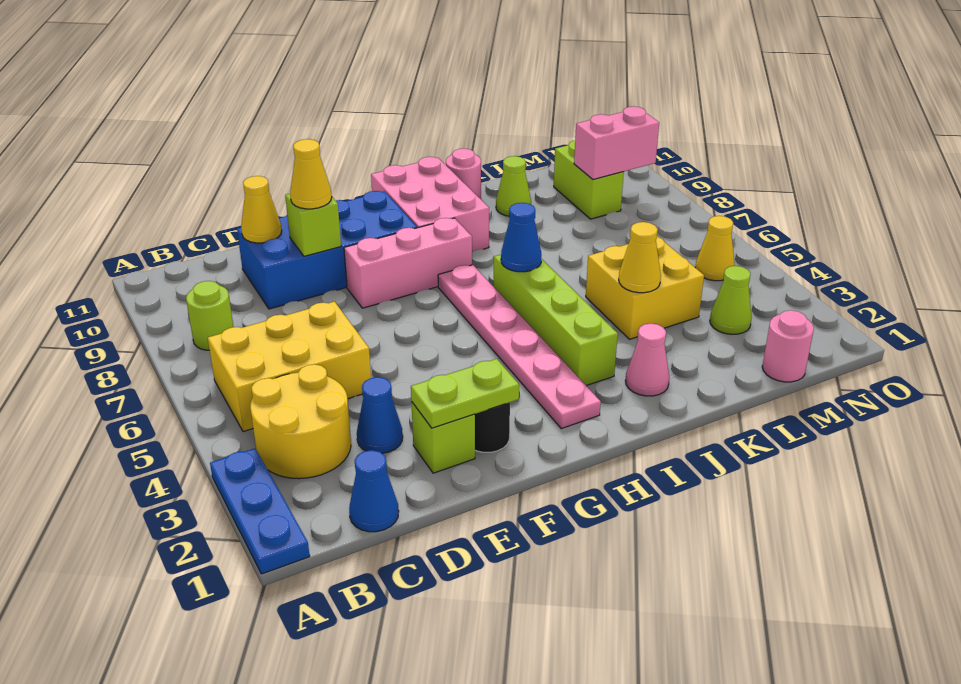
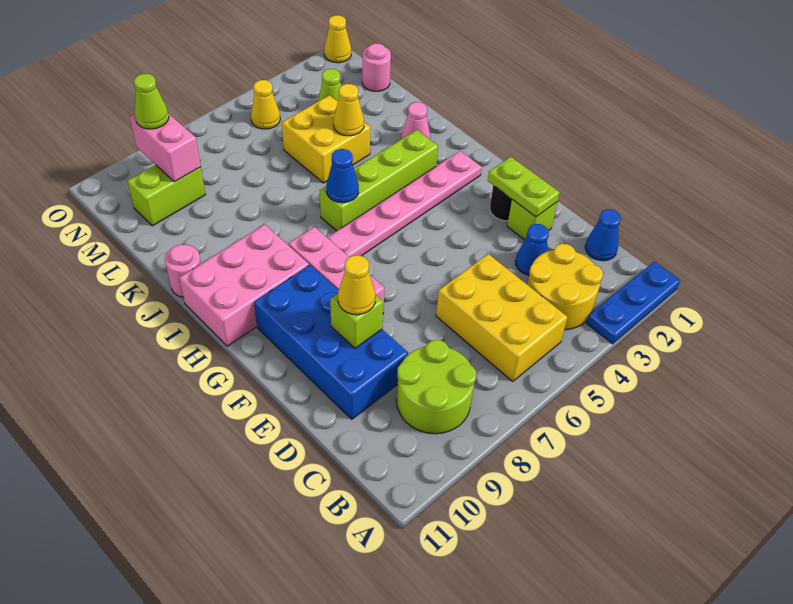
lime 1x1 round brick [186,281,233,350] -> lime 2x2 round brick [397,340,476,434]
yellow 1x1 cone [241,176,282,243] -> yellow 1x1 cone moved to [324,15,351,63]
lime 1x1 cone [496,156,531,216] -> lime 1x1 cone moved to [134,74,169,129]

